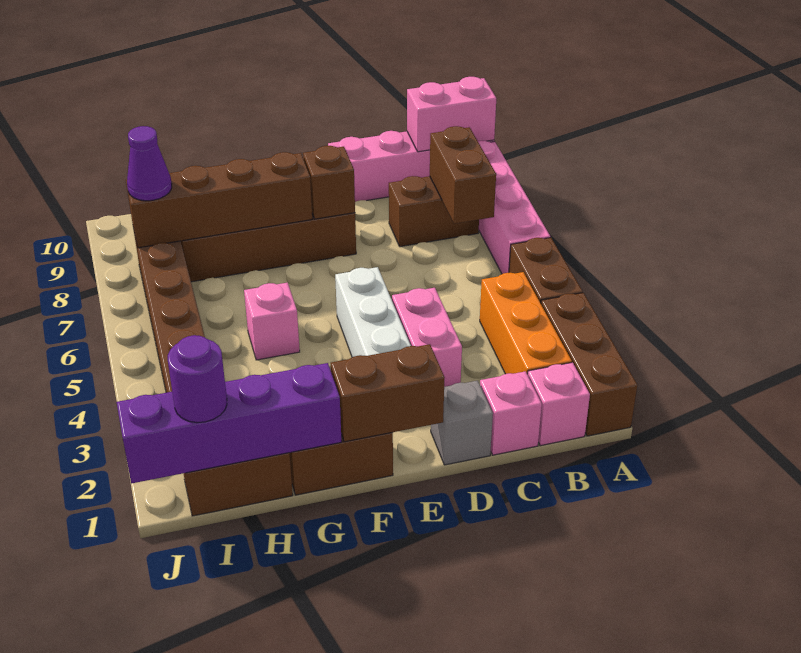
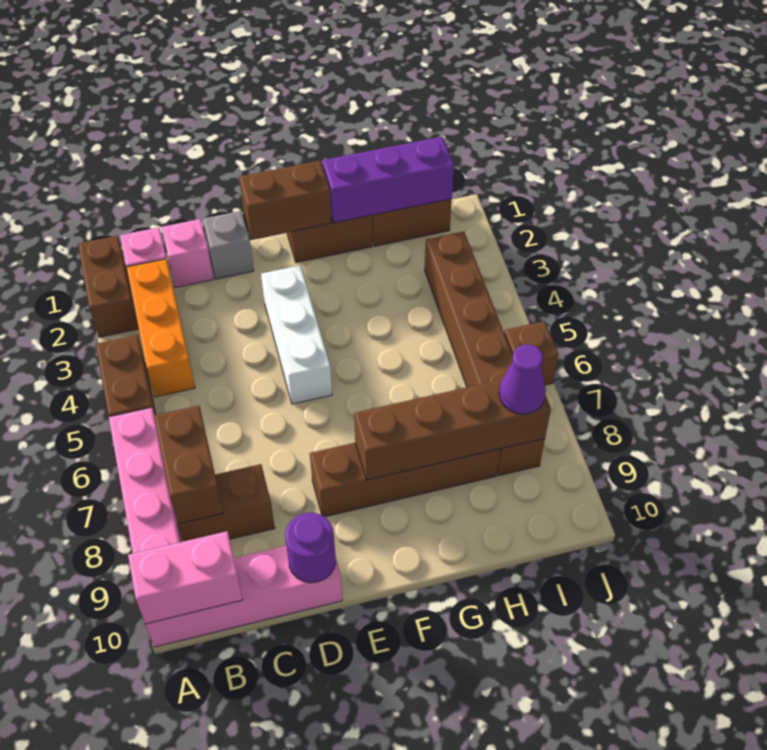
brown 1x3 brick [541,293,637,436] -> brown 1x2 brick [78,236,139,337]
pink 1x2 brick [392,288,462,387] -> none
brown 1x1 brick [303,146,355,219] -> brown 1x1 brick moved to [504,321,558,385]
purple 1x4 brick [117,363,342,483] -> purple 1x3 brick [322,137,454,223]
pink 1x1 brick [244,283,300,360] -> none
purple 1x1 round brick [168,335,227,423] -> purple 1x1 round brick moved to [285,513,336,583]

